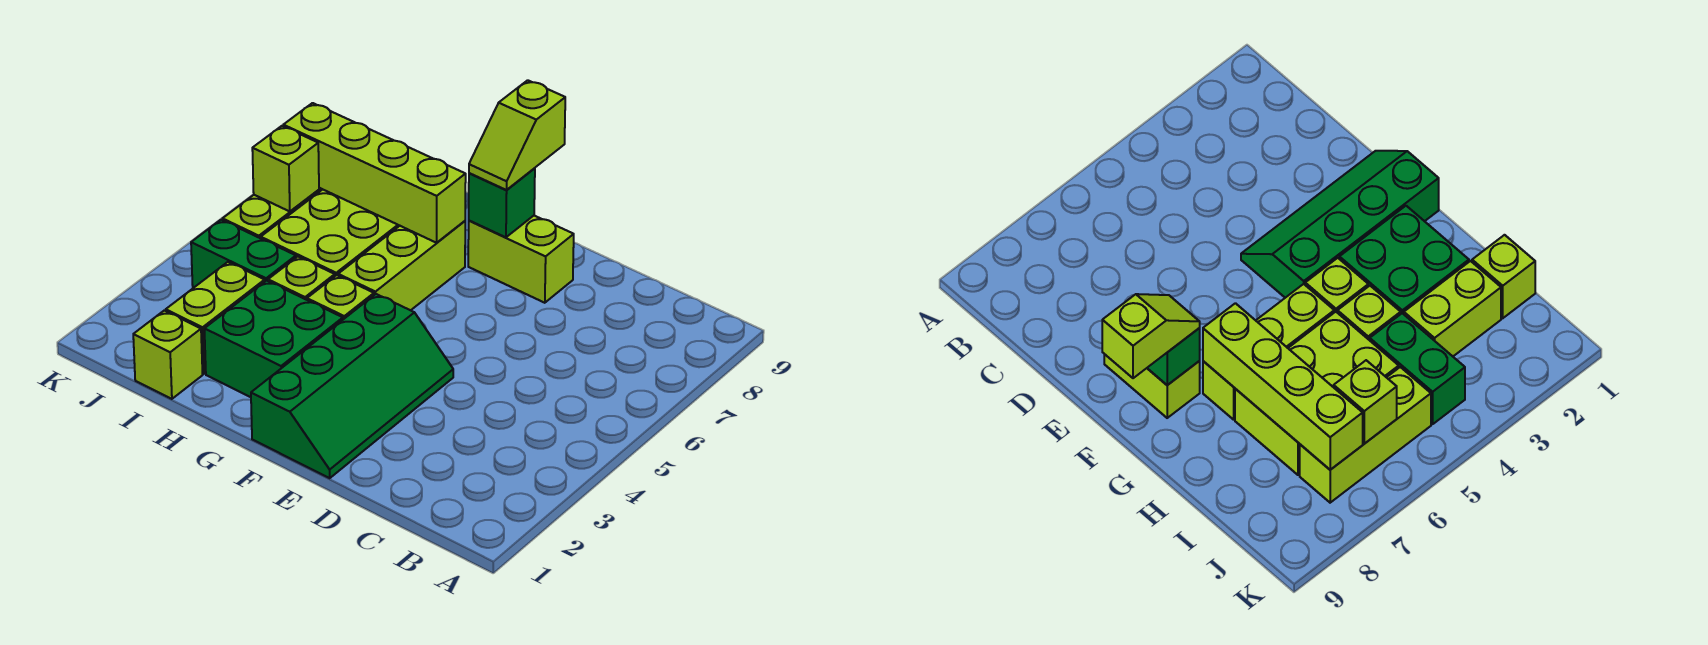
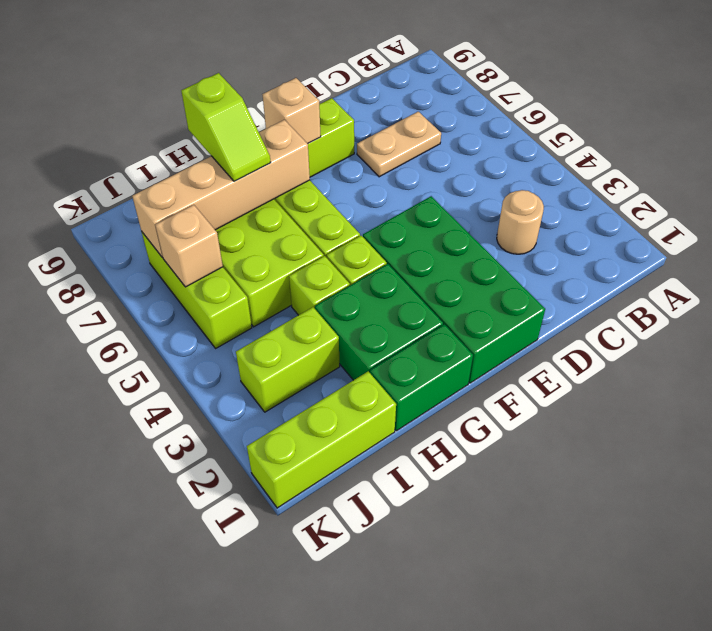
none -> tan 1x1 round brick [497,190,544,254]
none -> tan 1x2 plate [357,112,441,177]
green 2x4 slope [251,294,453,478] -> green 2x4 brick [363,196,545,383]
green 1x1 brick [469,168,535,237] -> tan 1x1 brick [262,78,321,144]
lime 1x2 slope [469,80,565,190] -> lime 1x2 slope moved to [181,73,271,181]
lime 1x4 brick [283,103,466,243] -> tan 1x4 brick [132,120,310,258]
lime 1x1 brick [133,311,203,399] -> lime 1x3 brick [247,371,396,508]
lime 1x2 brick [166,262,265,374] -> lime 1x2 brick turned to [236,307,340,412]
green 1x2 brick [191,220,296,288] -> green 1x2 brick moved to [370,324,473,431]
lime 1x1 brick [252,126,319,212] -> tan 1x1 brick [155,205,223,287]

